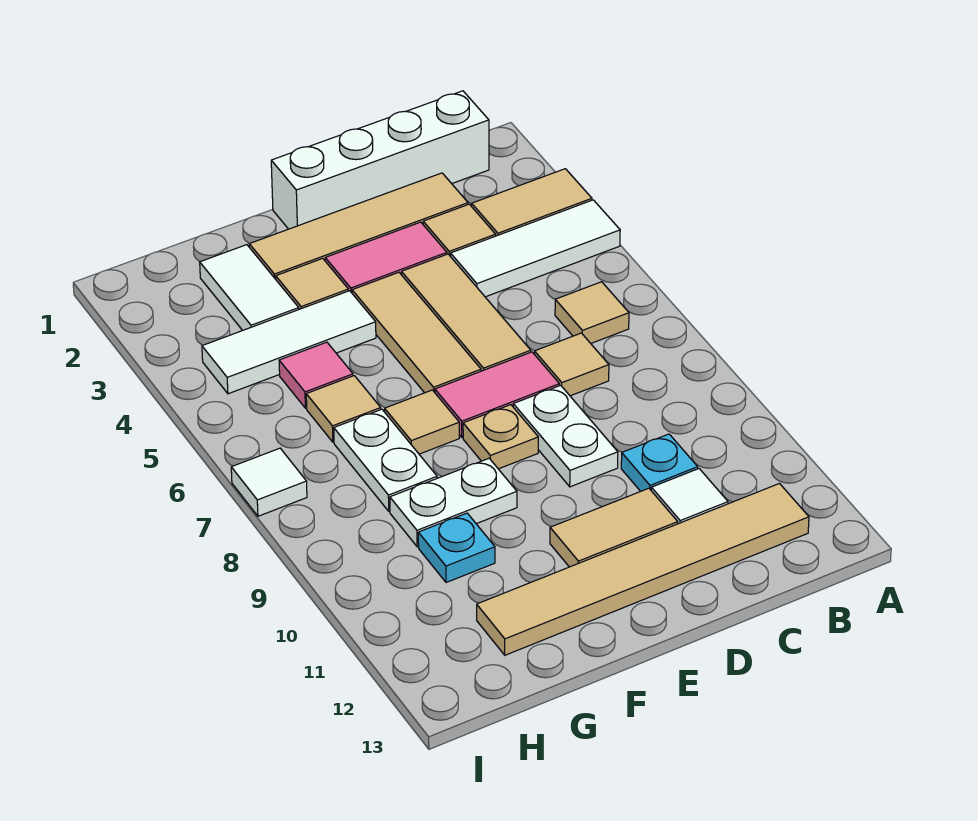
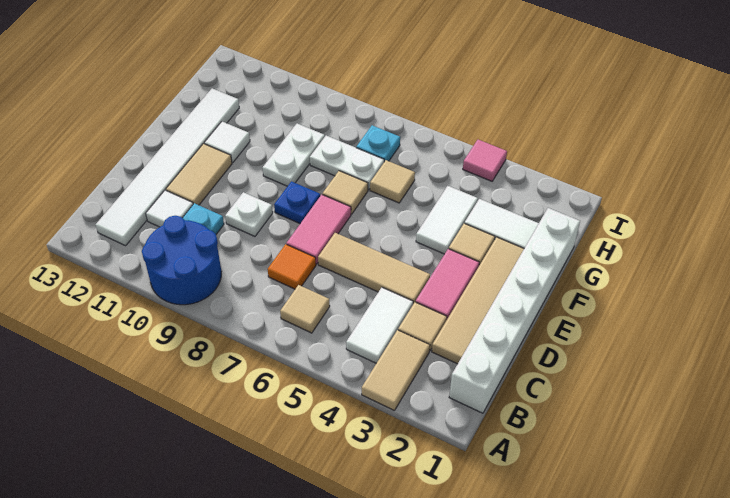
white 1x3 tile [451,200,620,297] -> white 1x2 tile [346,288,413,363]
none -> blue 2x2 round brick [142,216,221,305]
white 1x4 brick [271,91,489,229] -> white 1x6 brick [449,208,580,413]
tan 1x6 tile [477,484,809,655] -> white 1x6 tile [96,88,239,246]
tan 1x1 tile [534,333,609,396] -> orange 1x1 tile [268,244,316,289]
white 1x2 plate [513,385,618,487] -> white 1x1 plate [225,192,273,236]
tan 1x3 tile [352,272,481,393] -> none
tan 1x1 plate [463,405,538,469] -> blue 1x1 plate [274,182,320,223]
white 1x3 tile [202,291,376,394] -> white 1x2 tile [416,186,478,254]
pink 1x1 tile [279,342,353,408] -> pink 1x1 tile moved to [463,140,507,181]
cyan 1x1 plate [418,513,495,582] -> cyan 1x1 plate moved to [356,125,400,162]
white 1x1 tile [231,448,307,516] -> white 1x1 tile moved to [204,122,250,163]

